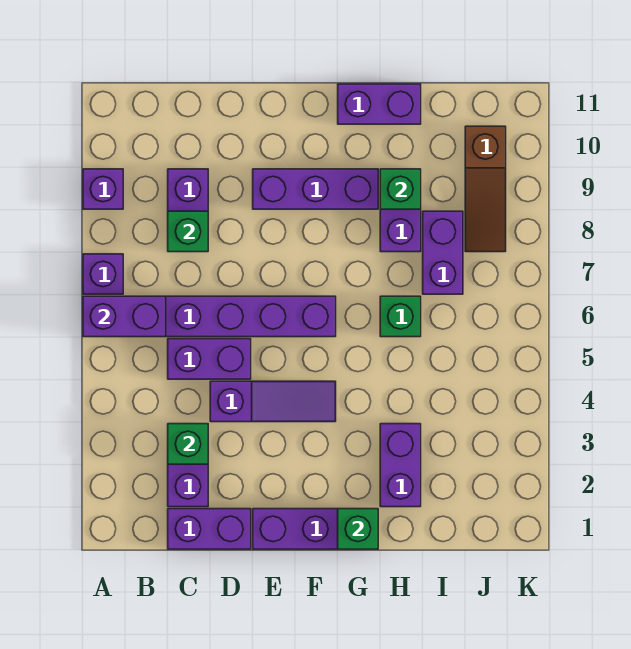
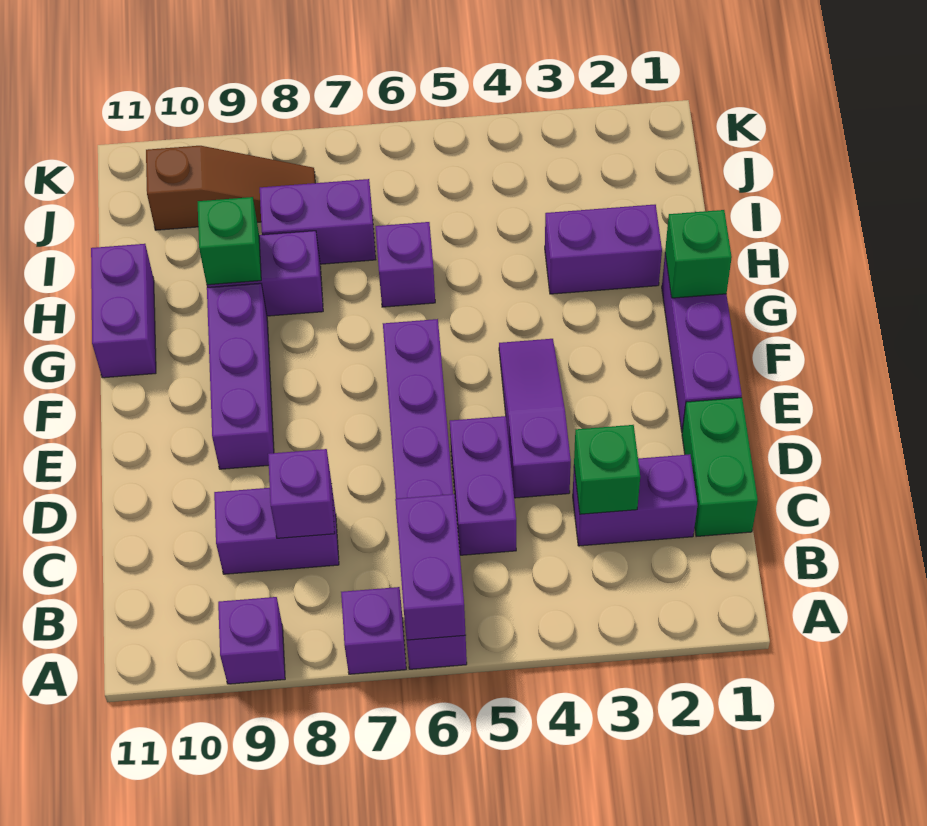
purple 1x2 brick [168,509,251,549] -> green 1x2 brick [682,398,758,537]
green 1x1 brick [168,211,208,252] -> purple 1x1 brick [268,449,335,538]
green 1x1 brick [380,296,421,337] -> purple 1x1 brick [376,222,435,307]

